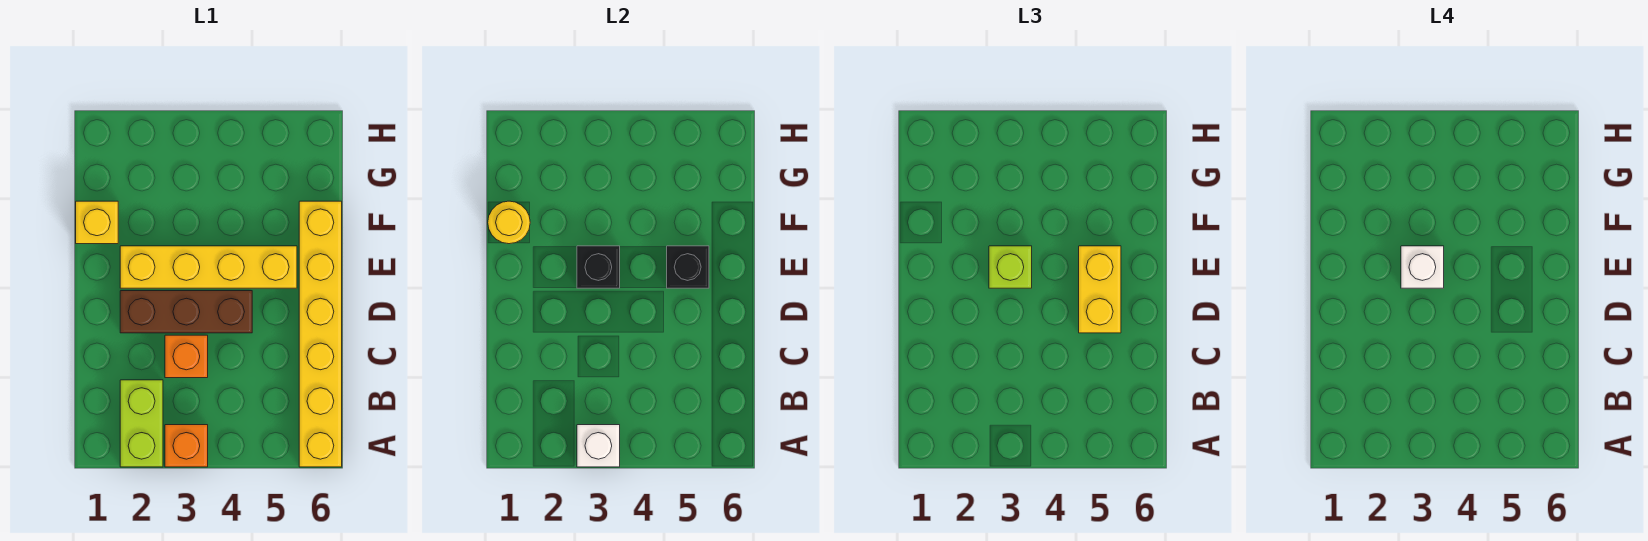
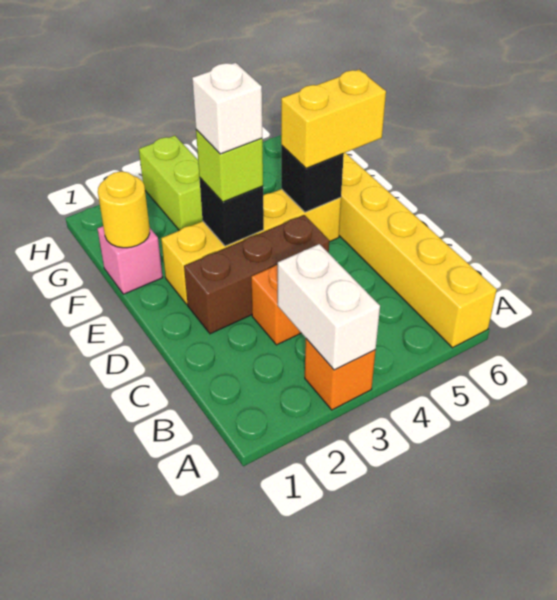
lime 1x2 brick [120,380,163,467] -> lime 1x2 brick moved to [139,136,202,230]
white 1x1 brick [577,425,620,467] -> white 1x2 brick [278,244,380,370]
yellow 1x2 brick [1079,246,1121,333] -> yellow 1x2 brick turned to [281,70,386,168]
yellow 1x1 brick [76,201,118,244] -> pink 1x1 brick [97,226,163,294]

